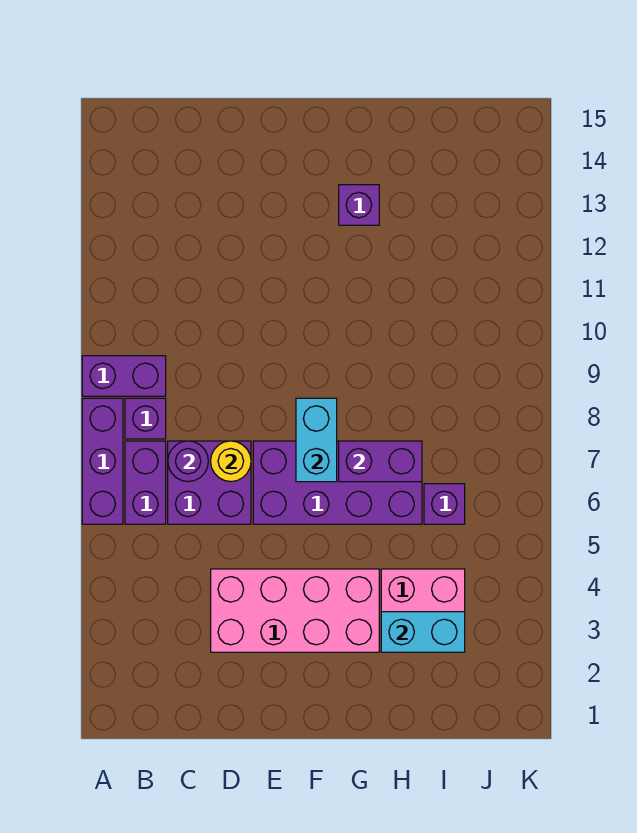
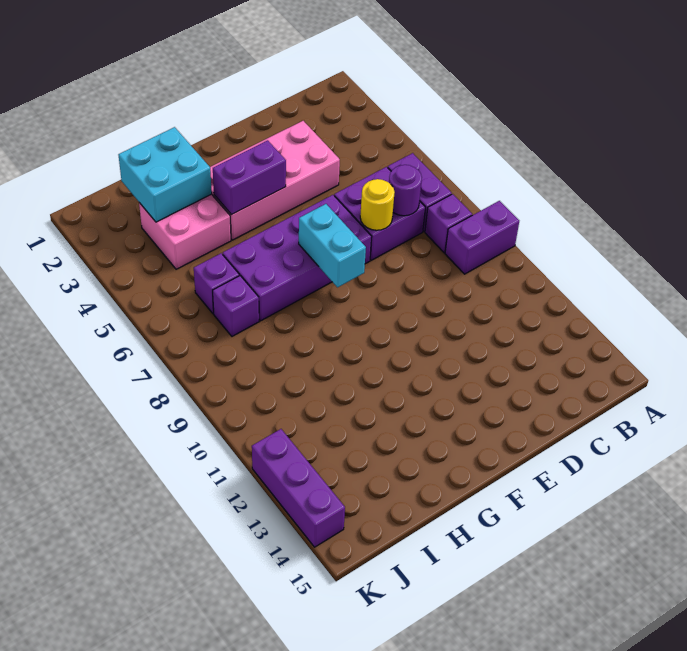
purple 1x3 brick [82,398,123,524] -> purple 1x3 brick moved to [252,429,345,547]
purple 1x2 brick [339,441,422,482] -> purple 1x2 brick moved to [213,140,286,215]
purple 1x1 brick [339,185,379,225] -> purple 1x1 brick moved to [213,276,259,336]
cyan 1x2 brick [381,612,465,652] -> cyan 2x2 brick [119,127,212,222]

